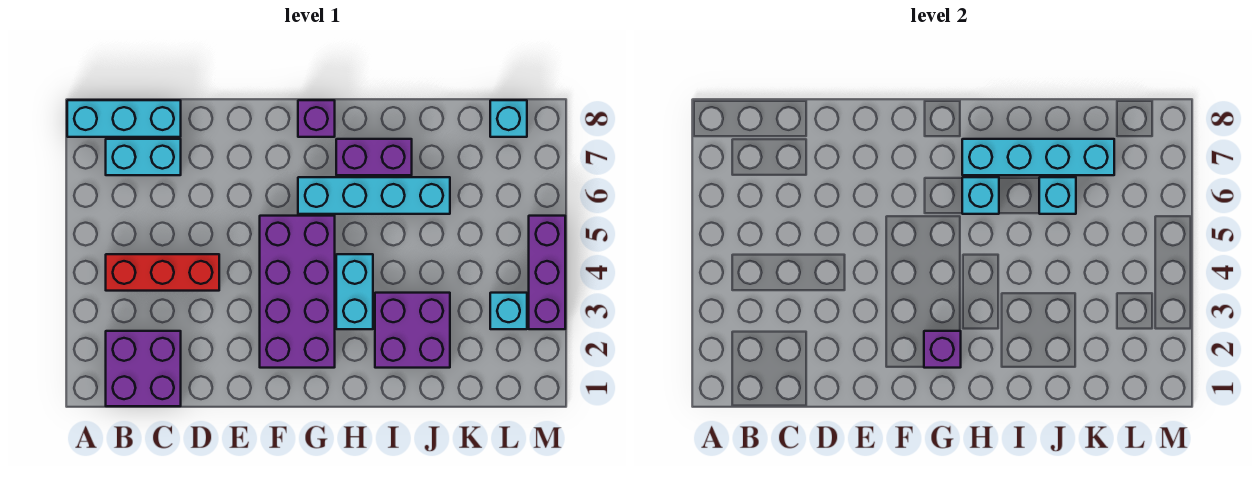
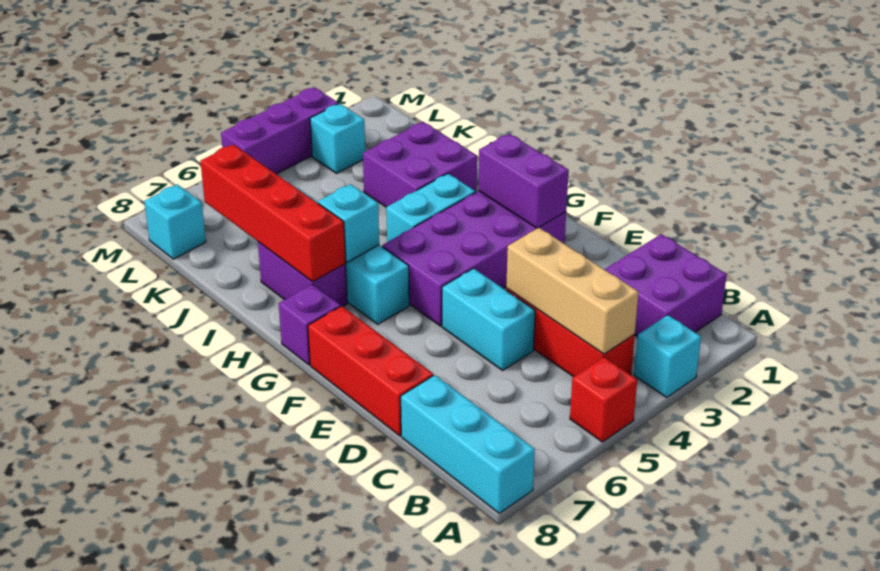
none -> red 1x1 brick [570,357,637,442]
none -> tan 1x3 brick [506,228,639,354]
cyan 1x2 brick [106,139,181,175] -> cyan 1x2 brick moved to [442,268,535,370]
none -> red 1x3 brick [308,306,433,436]
purple 1x1 brick [924,331,961,368] -> purple 1x2 brick [478,134,569,228]
cyan 1x4 brick [962,139,1114,175] -> red 1x4 brick [200,144,346,282]
cyan 1x1 brick [1039,177,1076,214] -> cyan 1x1 brick moved to [634,315,701,397]

